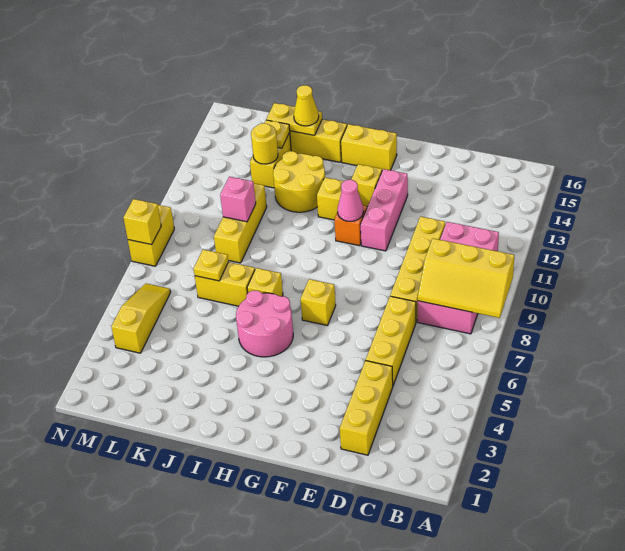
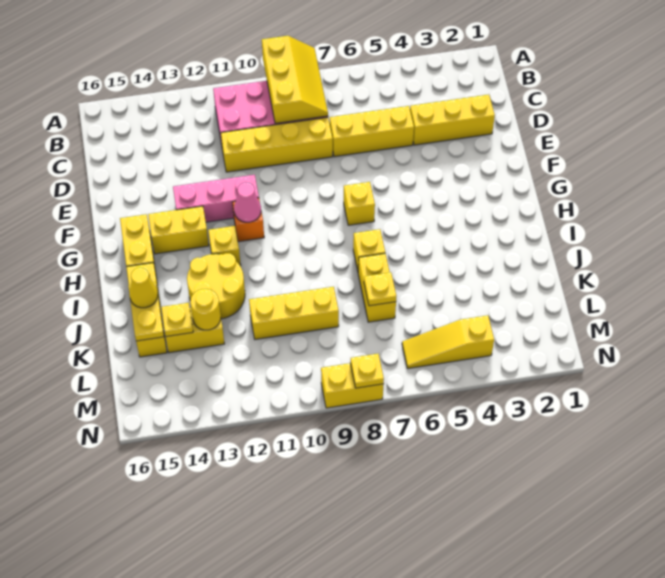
yellow 1x1 brick [351,164,382,207] -> yellow 1x2 brick [148,206,209,254]
pink 2x2 round brick [236,291,293,357] -> none
pink 1x1 brick [220,177,256,222] -> none
yellow 1x1 brick [123,199,161,245] -> yellow 1x1 plate [350,354,384,388]

